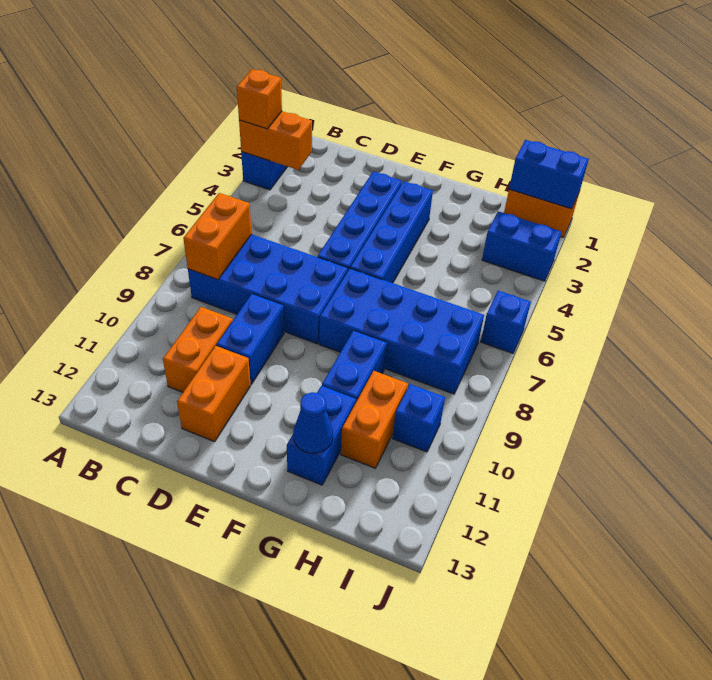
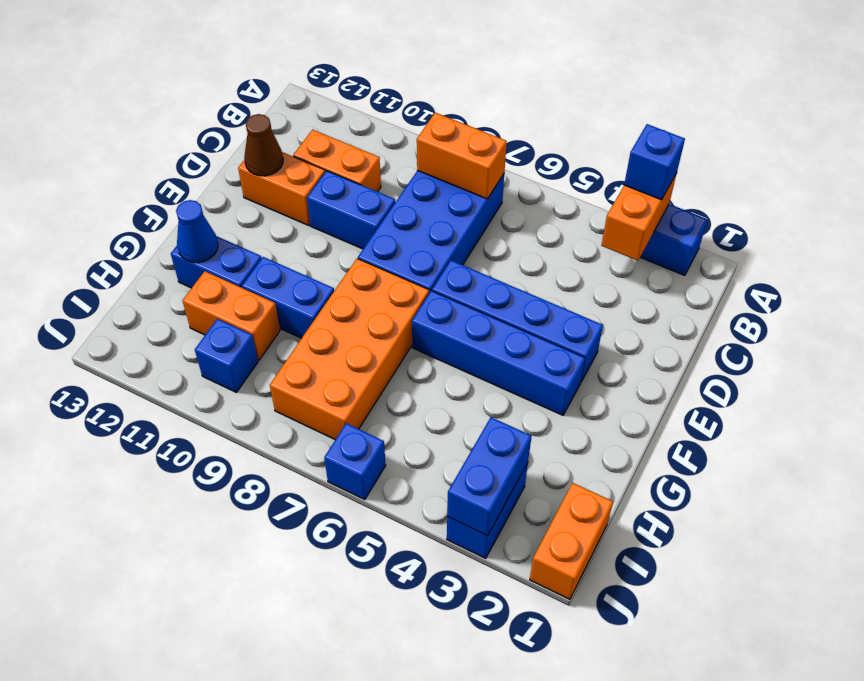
orange 1x1 brick [237,69,282,129] -> blue 1x1 brick [624,124,685,200]
none -> brown 1x1 cone [244,114,283,176]
blue 2x4 brick [319,269,484,394] -> orange 2x4 brick [270,259,429,440]
blue 1x2 brick [509,140,589,209] -> blue 1x2 brick moved to [447,417,532,536]

